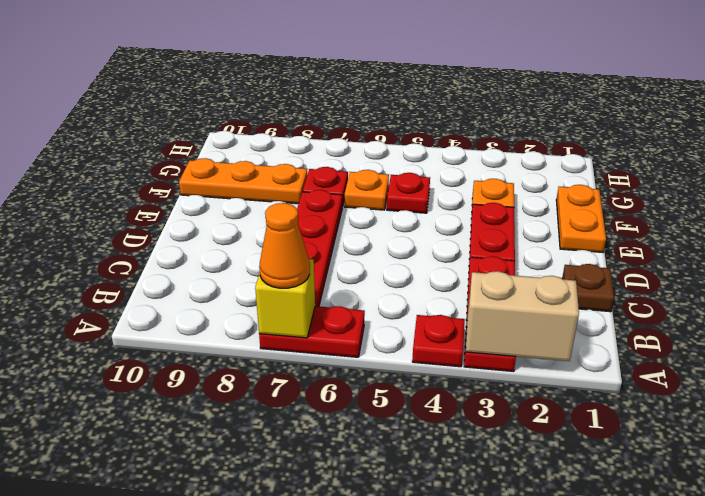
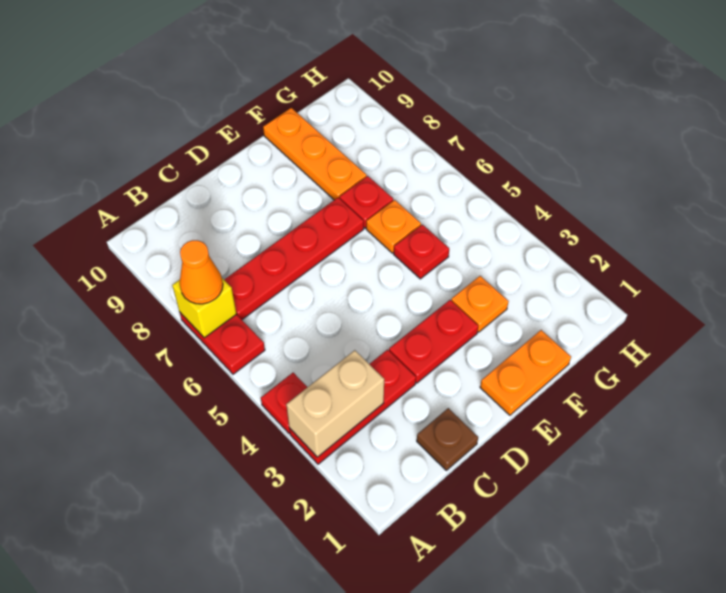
tan 1x2 brick [466,271,579,361] -> tan 1x2 brick turned to [286,350,384,457]

